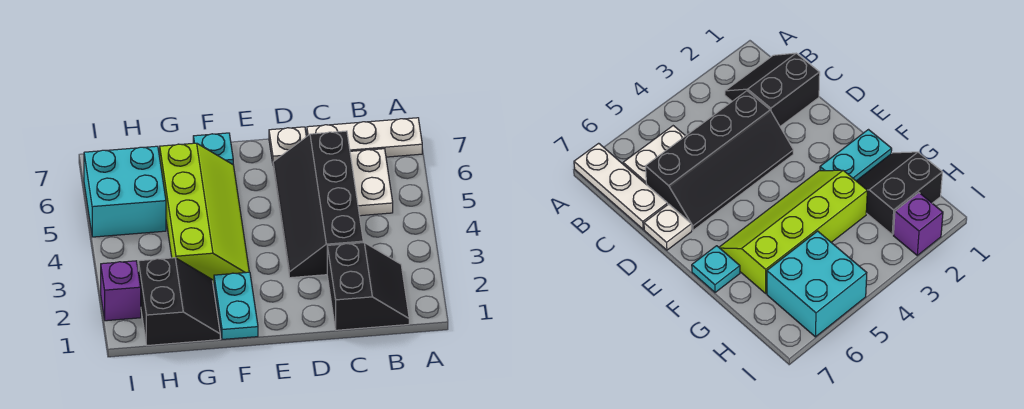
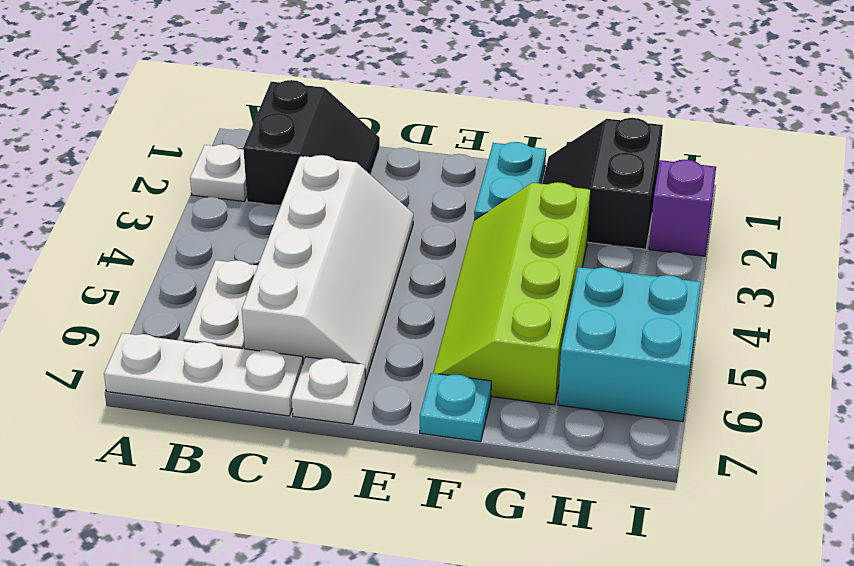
none -> white 1x1 plate [190,144,247,201]
black 2x2 slope [327,243,409,330] -> black 2x2 slope turned to [243,80,380,206]
black 2x4 slope [273,131,363,278] -> white 2x4 slope [242,155,413,379]

